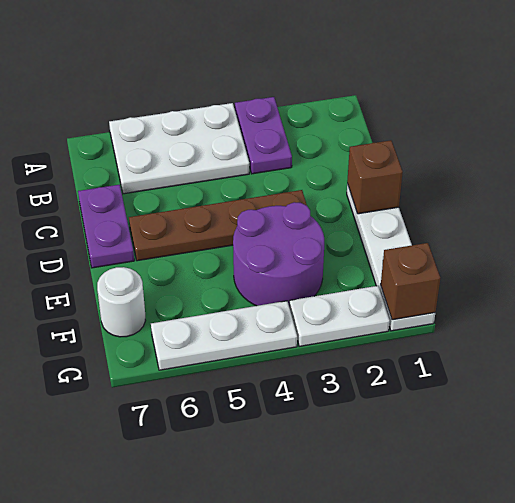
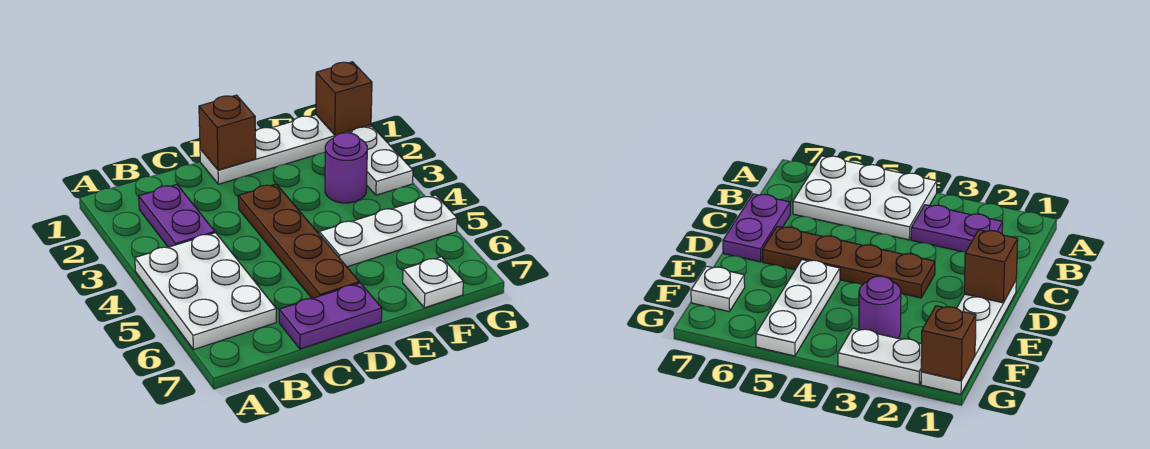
purple 1x2 plate [235,97,292,174] -> purple 1x2 plate turned to [139,185,215,247]
purple 2x2 round brick [233,202,324,308] -> purple 1x1 round brick [325,133,367,203]
white 1x1 round brick [97,267,146,337] -> white 1x1 plate [403,257,464,308]
white 1x3 plate [151,301,297,370] -> white 1x3 plate turned to [319,195,457,267]

